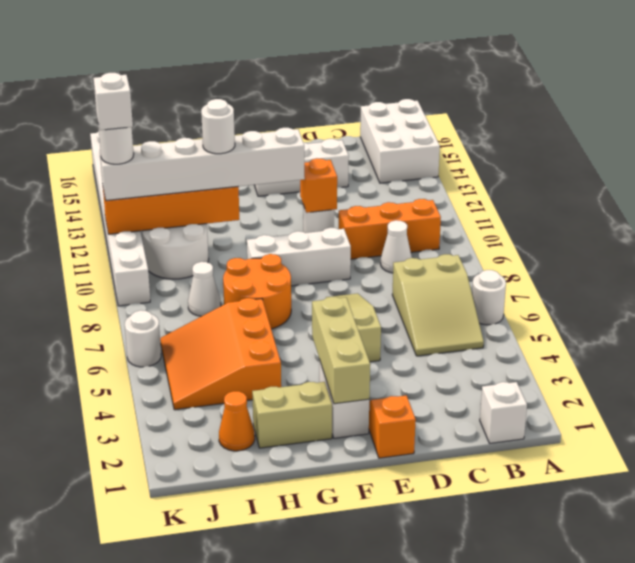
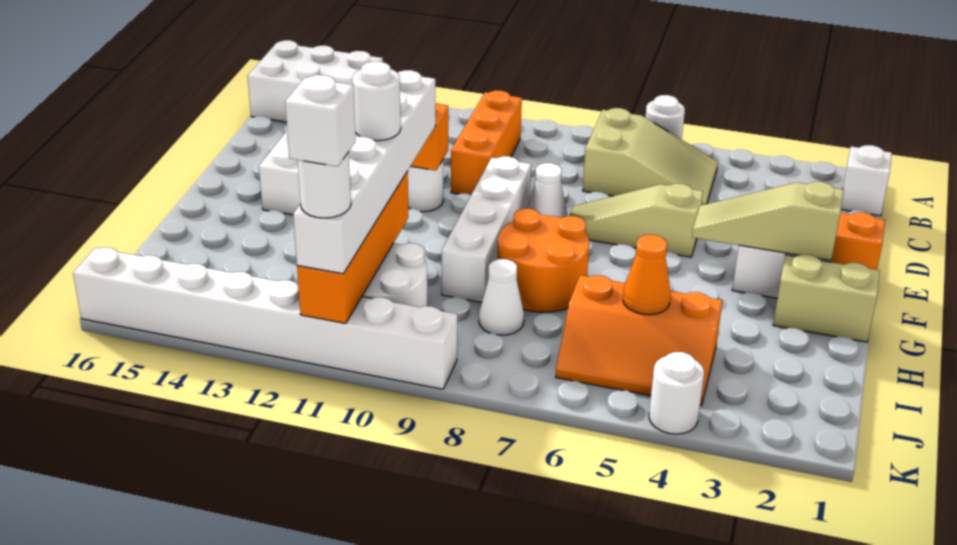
white 1x1 cone [381,220,412,273] -> white 1x1 cone moved to [527,163,567,218]
white 1x3 brick [247,228,351,286] -> white 1x4 brick [442,156,531,302]
tan 1x3 brick [312,297,370,404] -> tan 1x3 slope [692,182,844,260]
tan 1x2 brick [252,382,332,448] -> tan 1x2 brick turned to [773,255,880,342]
orange 3x3 slope [160,298,281,410] -> orange 2x3 slope [556,275,723,405]
orange 1x1 cone [219,391,255,451] -> orange 1x1 cone moved to [623,235,671,315]
white 1x1 round brick [125,310,161,367] -> white 1x1 round brick moved to [649,352,704,434]

